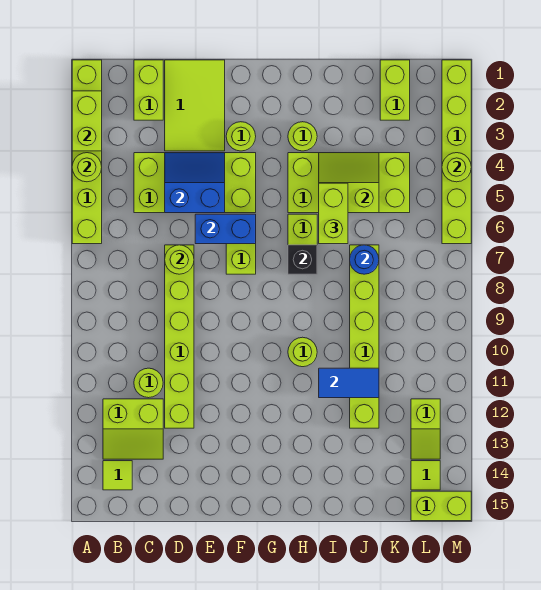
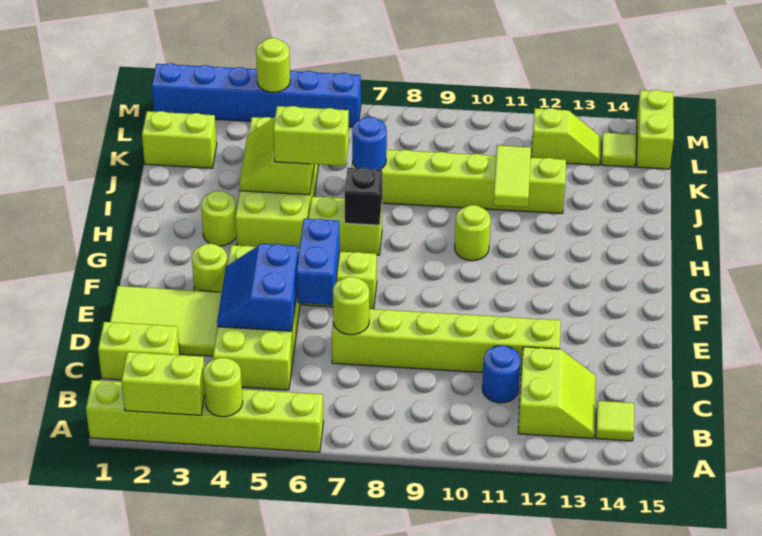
lime 1x1 round brick [134,368,163,398] -> blue 1x1 round brick [482,345,521,403]
blue 1x2 tile [319,368,379,398] -> lime 1x2 tile [493,145,531,207]
lime 1x6 brick [442,60,471,244] -> blue 1x6 brick [152,63,361,127]

